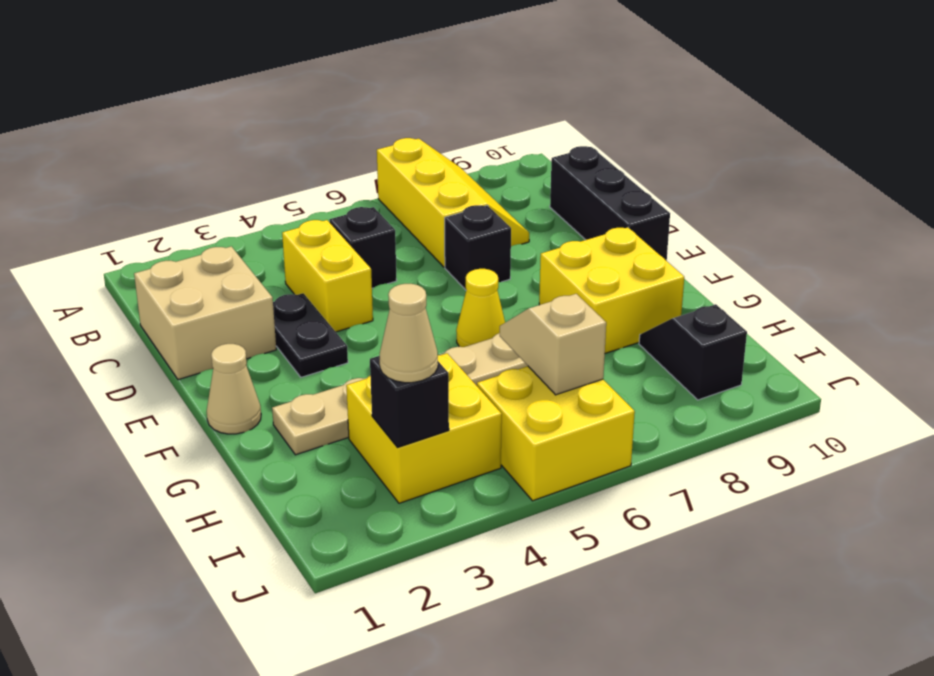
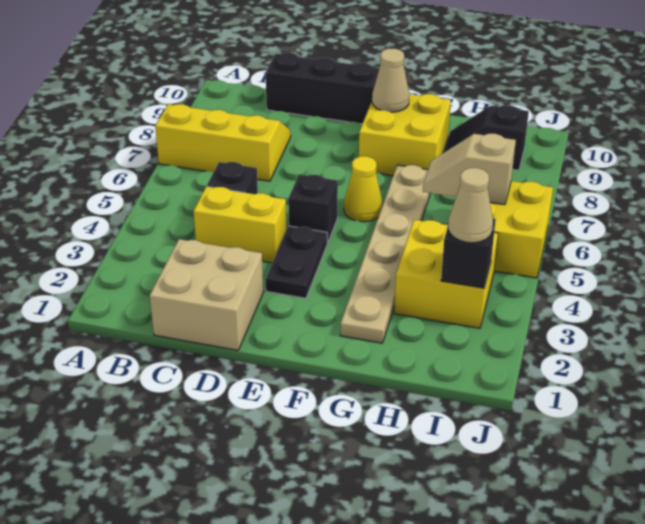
black 1x2 plate [273,293,348,377] -> black 1x2 plate turned to [266,226,327,298]
black 1x1 brick [445,205,511,290] -> black 1x1 brick moved to [288,174,338,243]
tan 1x1 cone [207,344,261,434] -> tan 1x1 cone moved to [372,49,409,112]

